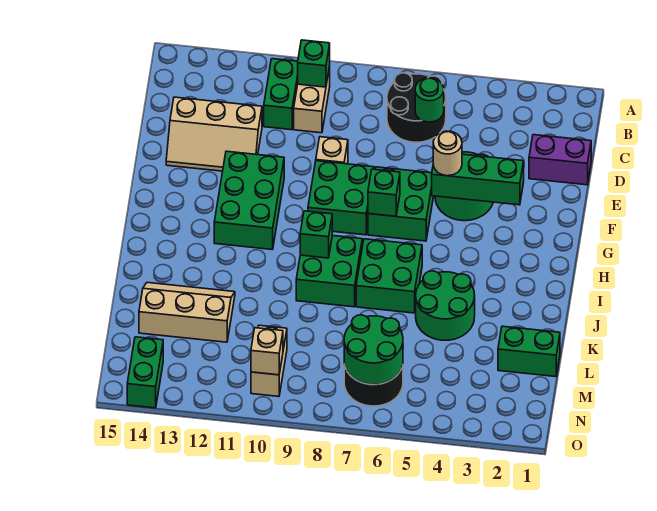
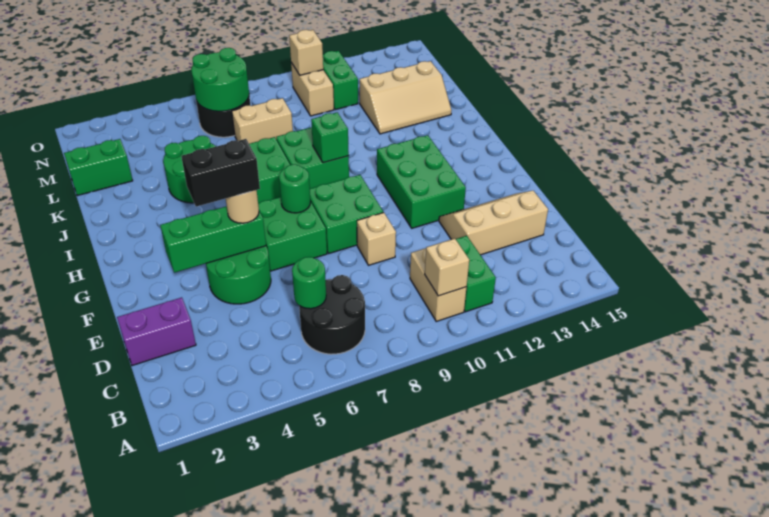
green 1x1 brick [298,40,330,87] -> tan 1x1 brick [425,239,469,296]
none -> black 1x2 brick [181,139,260,207]
green 1x1 brick [368,169,400,216] -> green 1x1 round brick [279,165,311,213]
none -> tan 1x2 brick [232,98,293,144]
green 1x2 brick [127,337,163,408] -> green 1x2 brick moved to [323,51,358,110]

